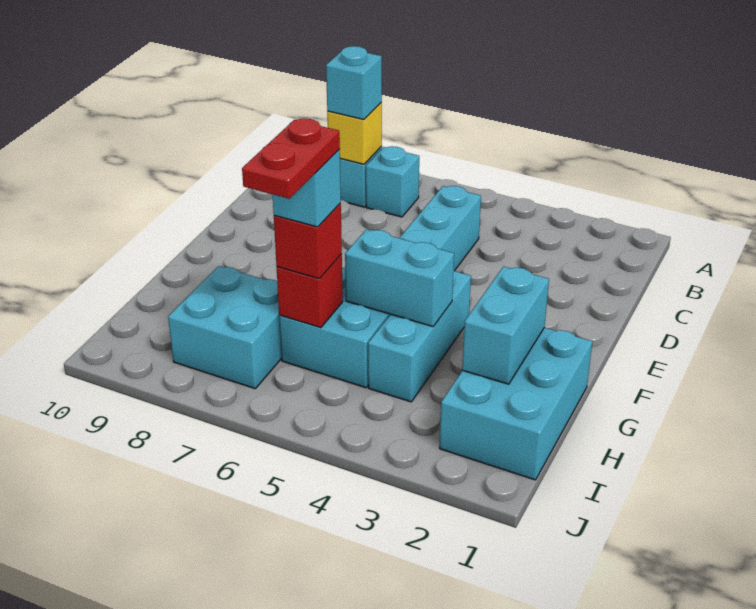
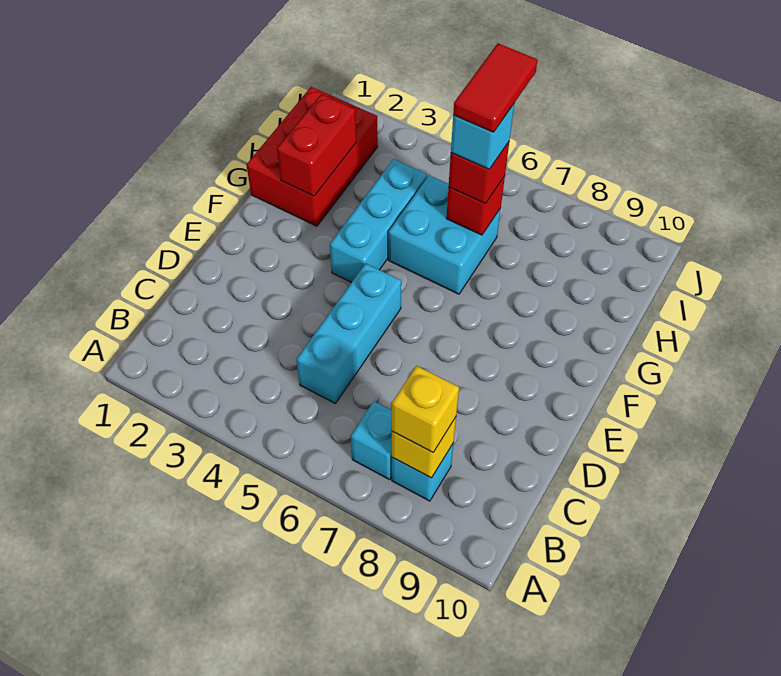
cyan 1x1 brick [326,46,382,120] -> yellow 1x1 brick [392,366,459,452]
cyan 2x3 brick [440,328,592,480] -> red 2x3 brick [246,87,378,226]
cyan 1x2 brick [462,267,549,384] -> red 1x2 brick [277,94,357,196]
cyan 1x2 brick [345,230,454,326] -> none
red 1x2 plate [242,119,340,199] -> red 1x2 tile [453,43,537,132]
cyan 2x2 brick [168,266,282,388] -> none

